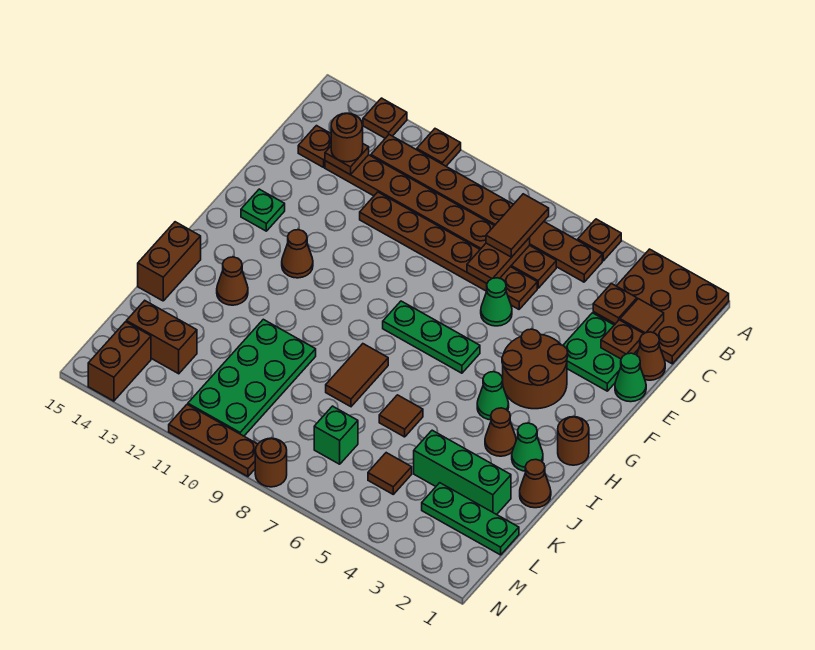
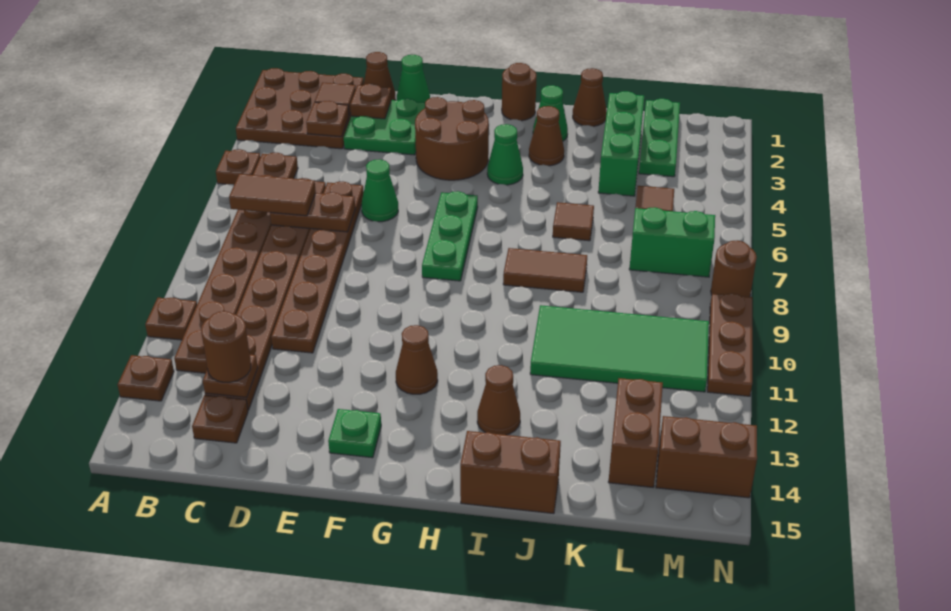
green 2x4 plate [188,319,316,436] -> green 2x4 tile [530,305,709,392]
green 1x1 brick [314,406,358,464] -> green 1x2 brick [629,207,715,277]

